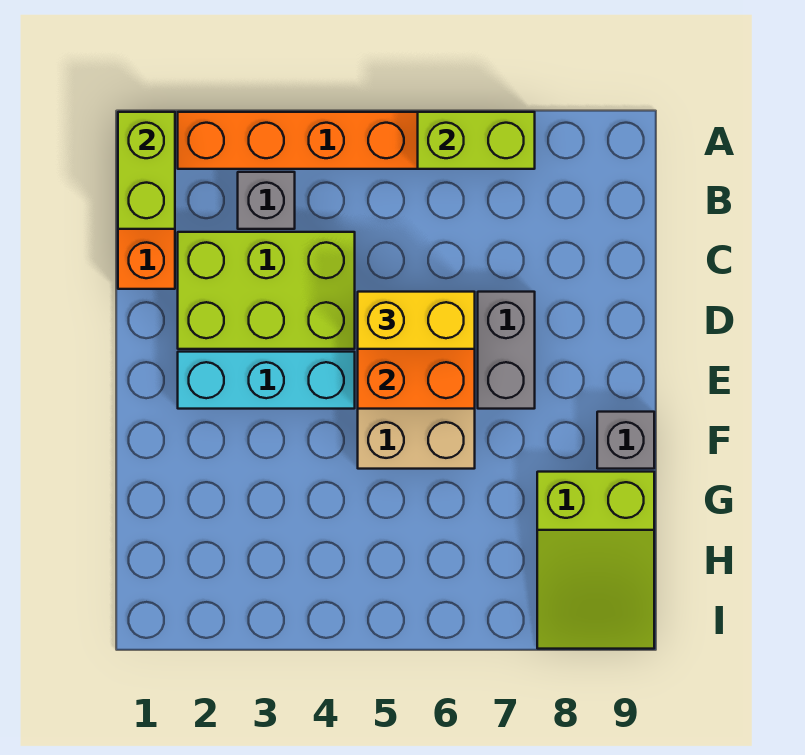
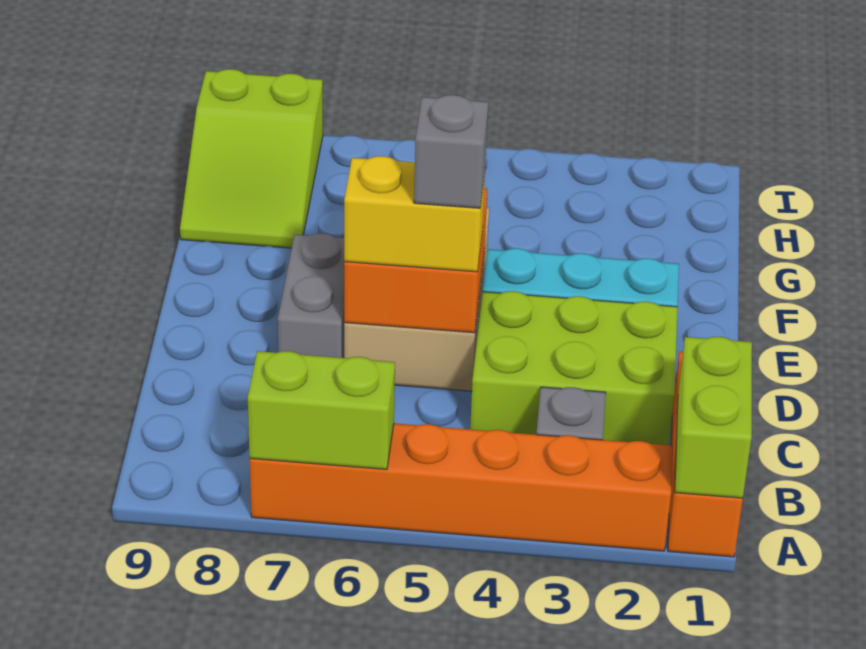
grey 1x1 brick [597,412,654,469] -> grey 1x1 brick moved to [414,95,488,208]
lime 2x3 slope [537,472,654,649] -> lime 2x3 slope turned to [180,69,323,248]

